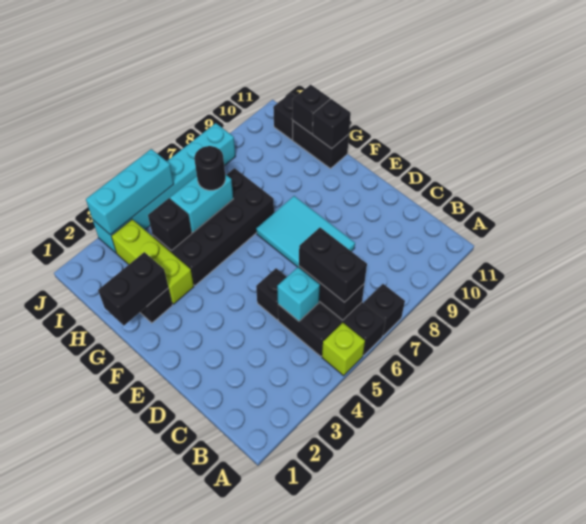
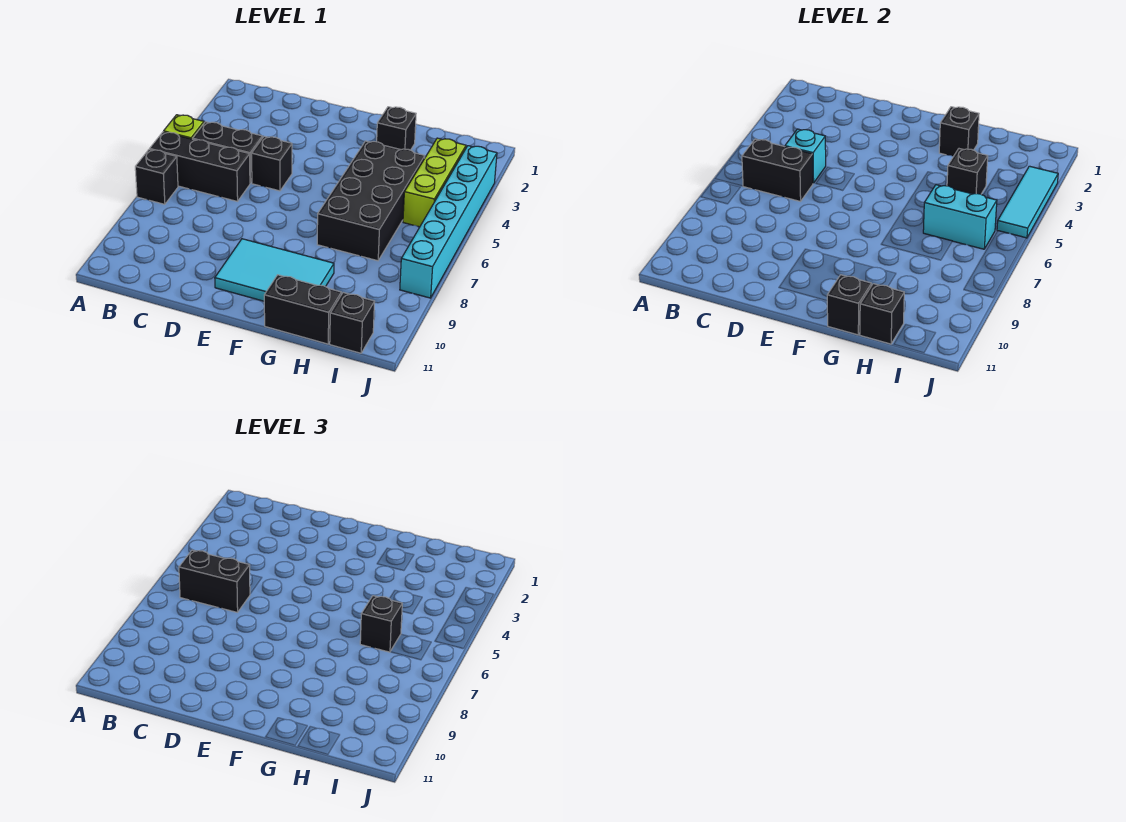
cyan 2x3 tile [256,196,355,267] -> cyan 2x3 tile moved to [215,239,334,301]
black 1x2 brick [98,252,168,326] -> black 1x1 brick [939,107,979,156]
lime 1x3 brick [111,219,194,304] -> lime 1x3 brick turned to [403,138,466,227]
cyan 1x2 brick [170,174,233,233] -> cyan 1x2 brick turned to [923,185,997,249]
black 1x1 round brick [194,146,225,190] -> black 1x1 brick [360,596,402,652]
cyan 1x3 brick [86,149,174,235] -> cyan 1x3 tile [997,166,1058,238]

